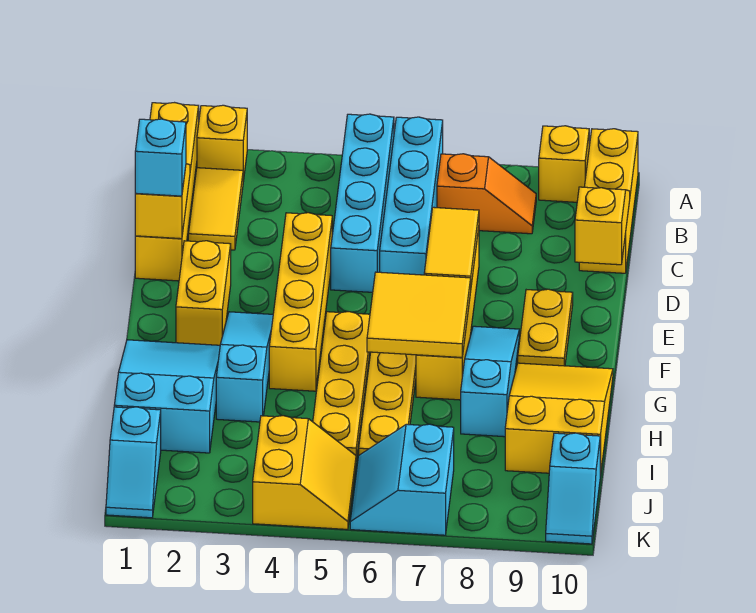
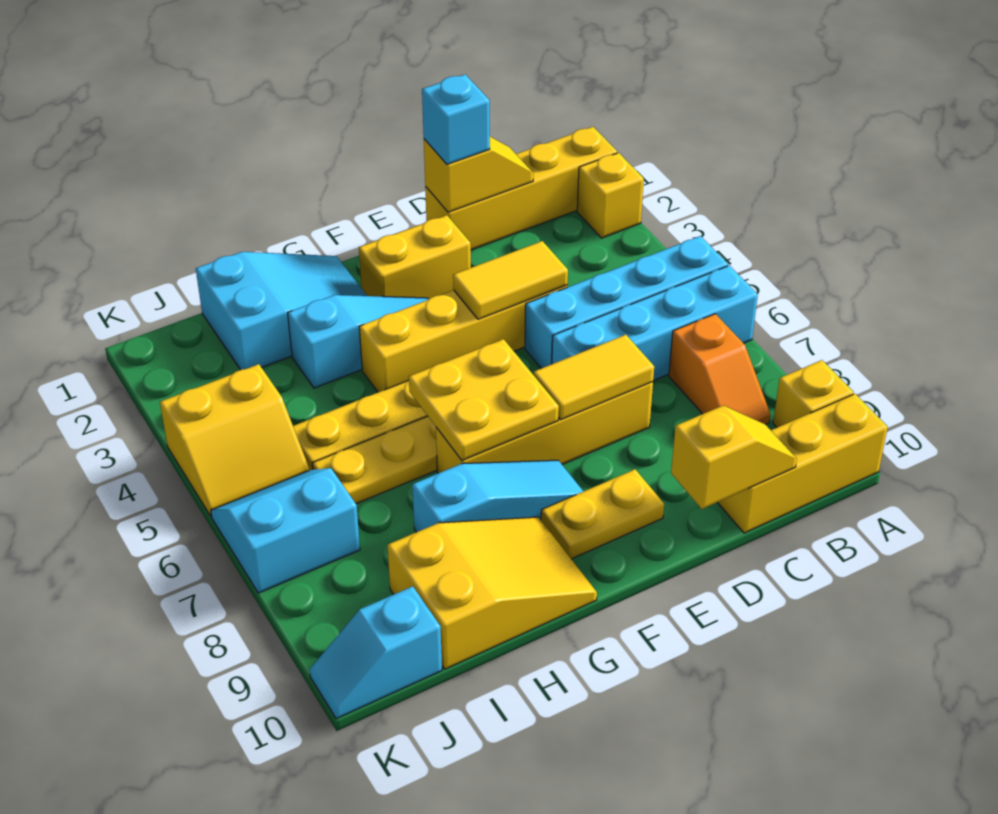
yellow 1x2 tile [188,168,243,250] -> yellow 1x2 tile moved to [453,241,568,319]
yellow 2x2 tile [367,272,471,358] -> yellow 2x2 plate [409,339,559,461]
cyan 1x2 slope [106,407,161,518] -> none

